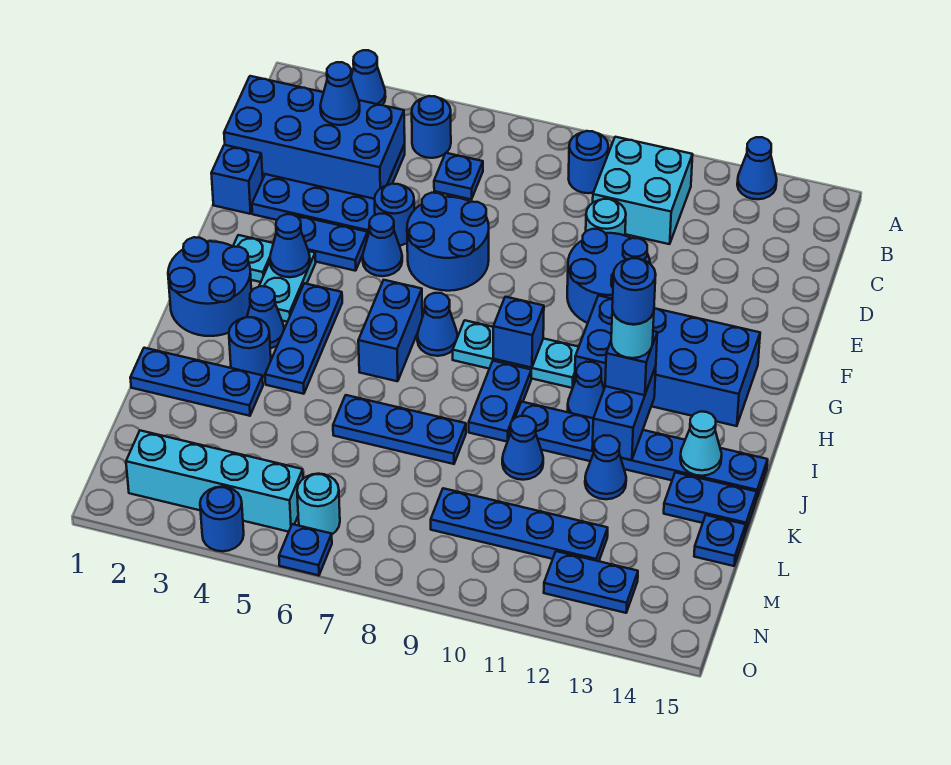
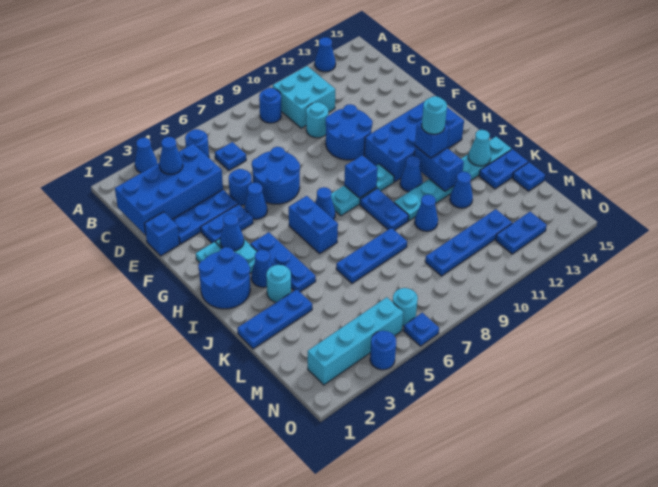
blue 1x1 round brick [612,258,656,324] -> none
blue 1x1 round brick [229,317,271,377] -> cyan 1x1 round brick [266,265,291,302]
blue 1x6 plate [510,402,768,500] -> cyan 1x6 plate [394,137,512,221]

